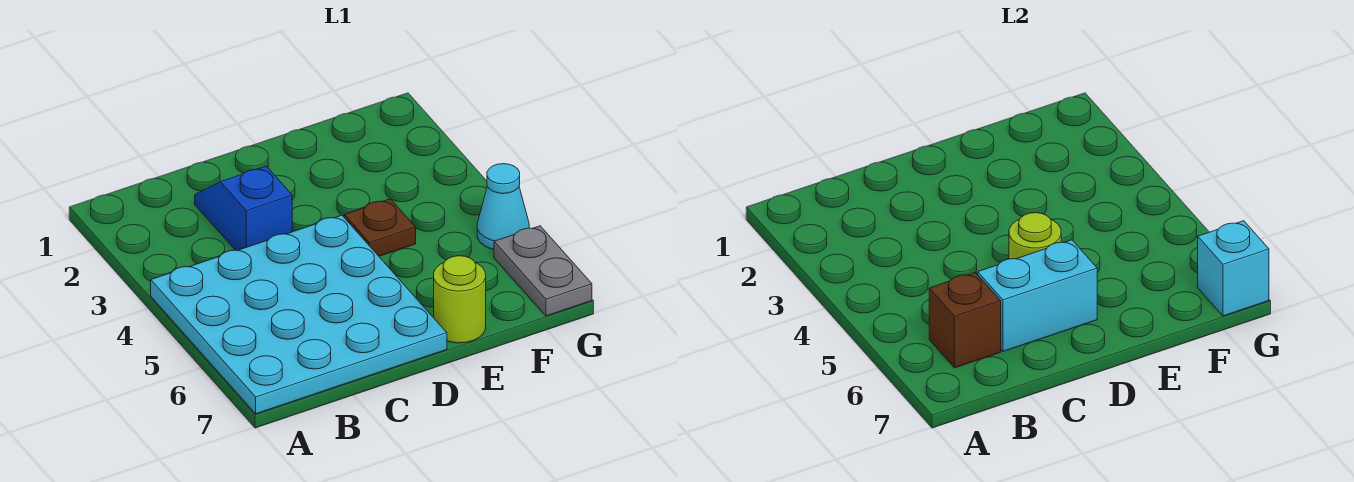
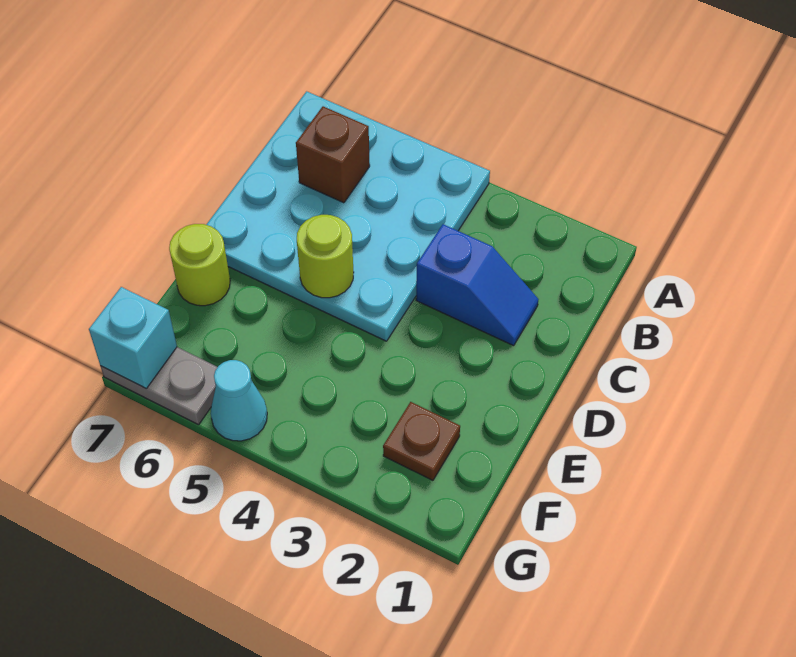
cyan 1x2 brick [978,240,1097,351] -> none
brown 1x1 plate [344,199,416,256] -> brown 1x1 plate moved to [383,402,460,480]

